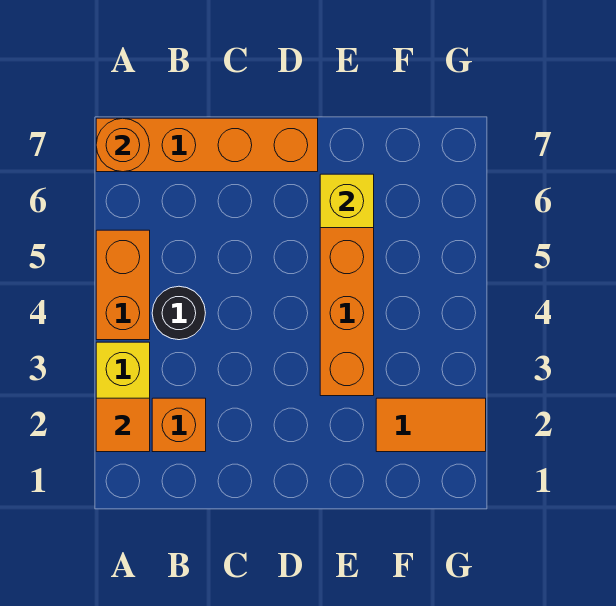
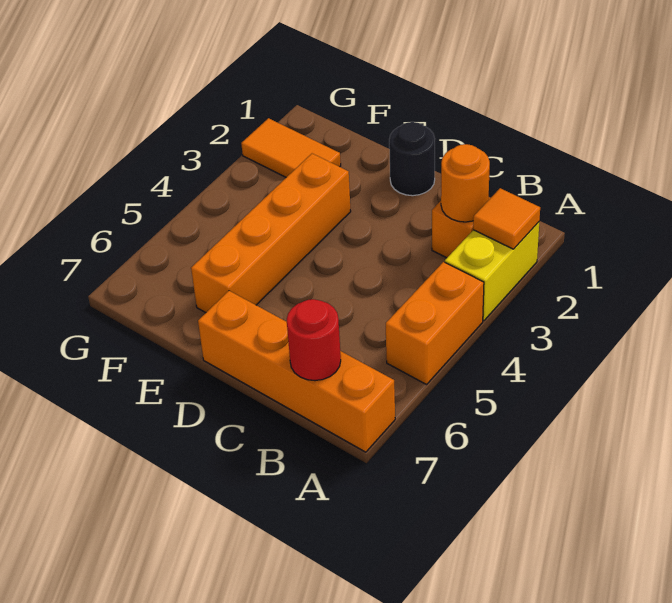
orange 1x1 round brick [96,118,150,172] -> orange 1x1 round brick moved to [441,144,490,222]
black 1x1 round brick [152,286,205,340] -> black 1x1 round brick moved to [389,122,435,196]
none -> red 1x1 round brick [287,299,341,381]
yellow 1x1 brick [320,174,374,228] -> none

